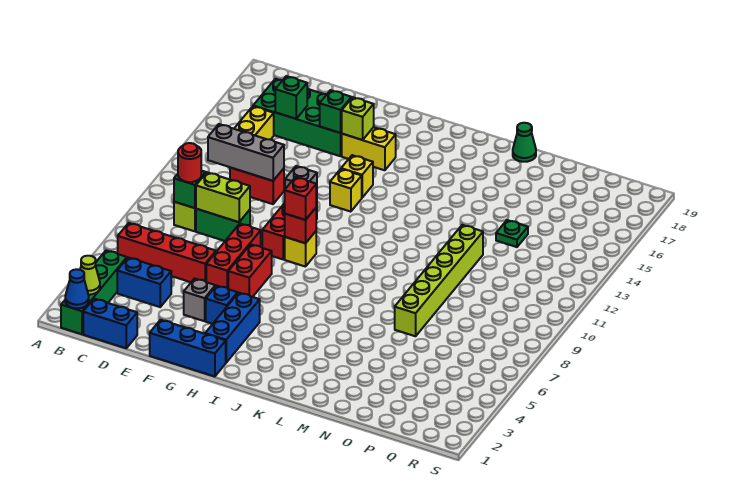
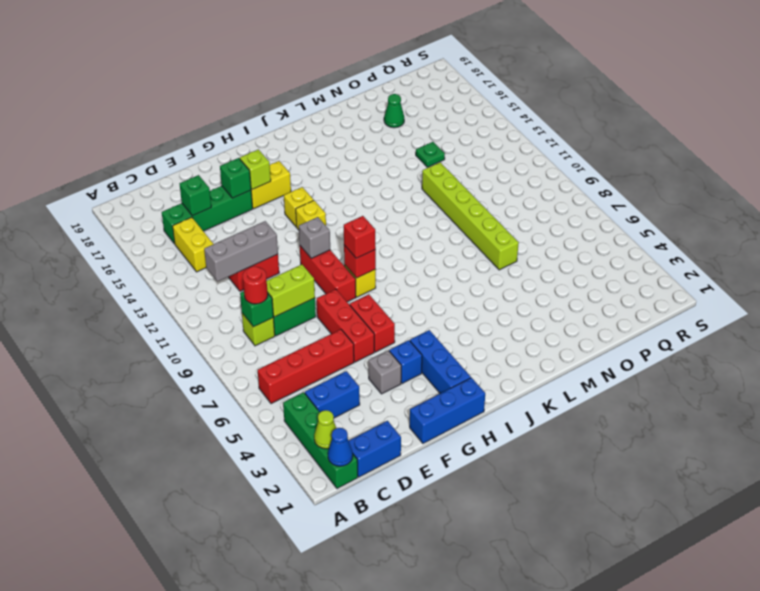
green 2x4 brick [253,79,342,156] -> green 1x4 brick [162,186,253,244]
green 1x1 cone [513,123,536,162] -> green 1x1 cone moved to [384,94,404,128]

